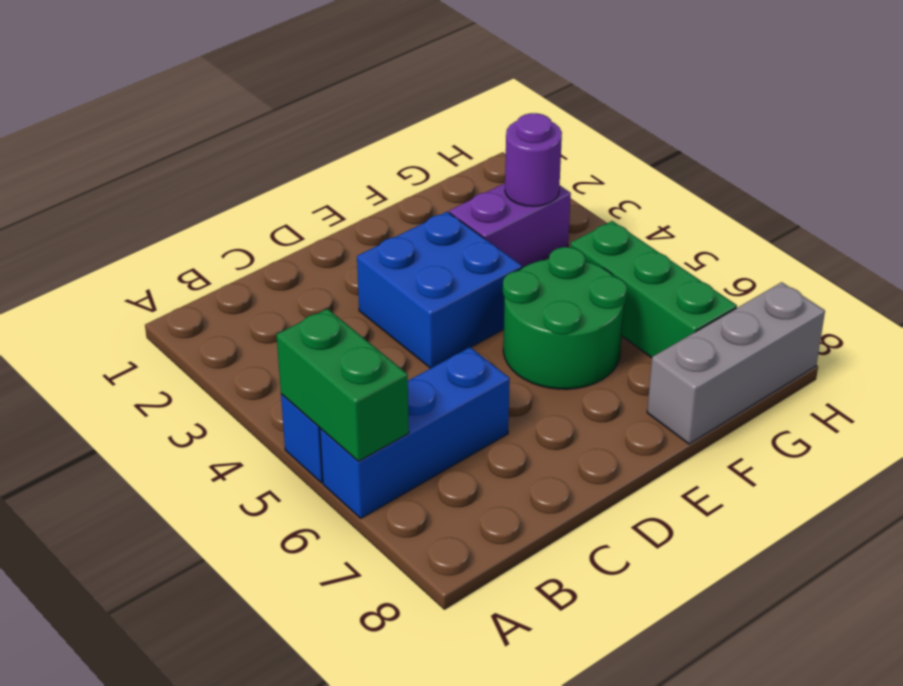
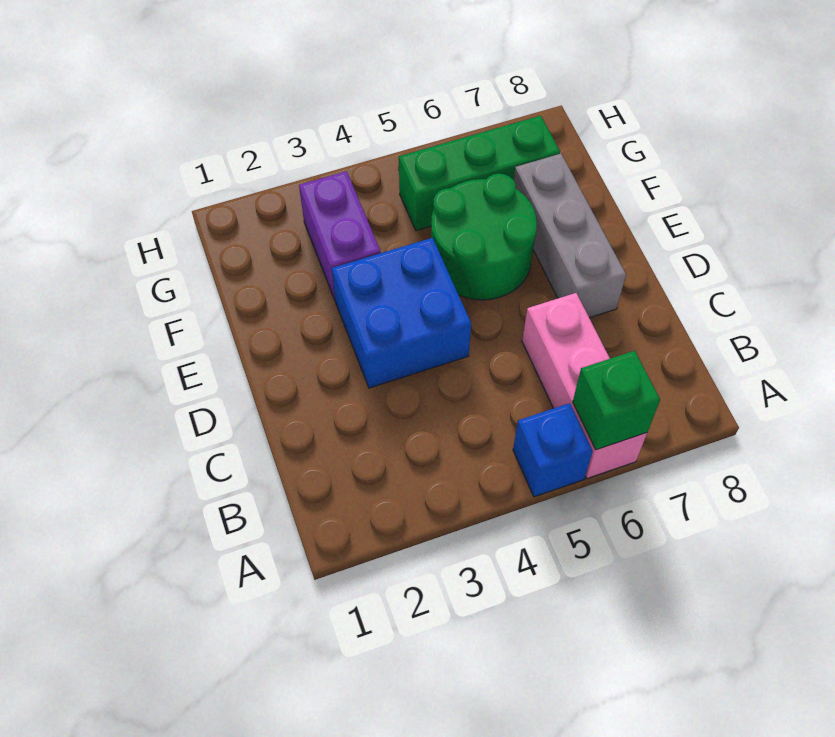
green 1x2 brick [276,309,409,461] -> green 1x1 brick [573,351,660,450]
blue 1x3 brick [320,347,510,518] -> pink 1x3 brick [522,293,647,478]
grey 1x3 brick [647,282,825,444] -> grey 1x3 brick moved to [514,154,626,318]
purple 1x1 round brick [505,113,562,206] -> none

